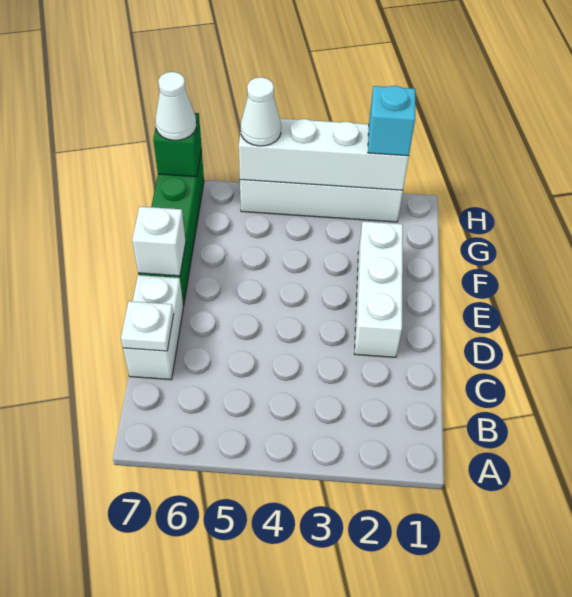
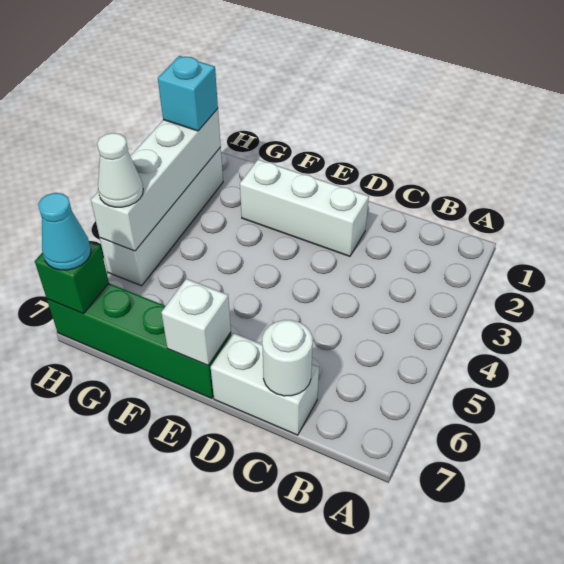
white 1x1 plate [121,301,174,351] -> white 1x1 round brick [262,320,313,396]
white 1x1 cone [155,72,196,140] -> cyan 1x1 cone [38,193,91,270]

